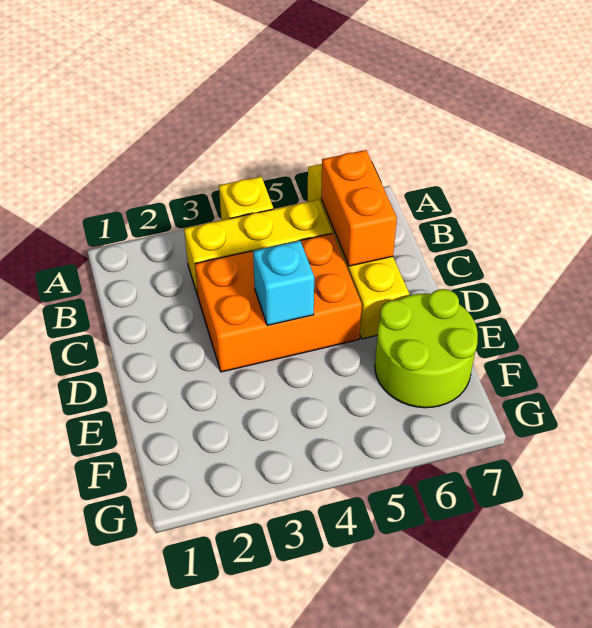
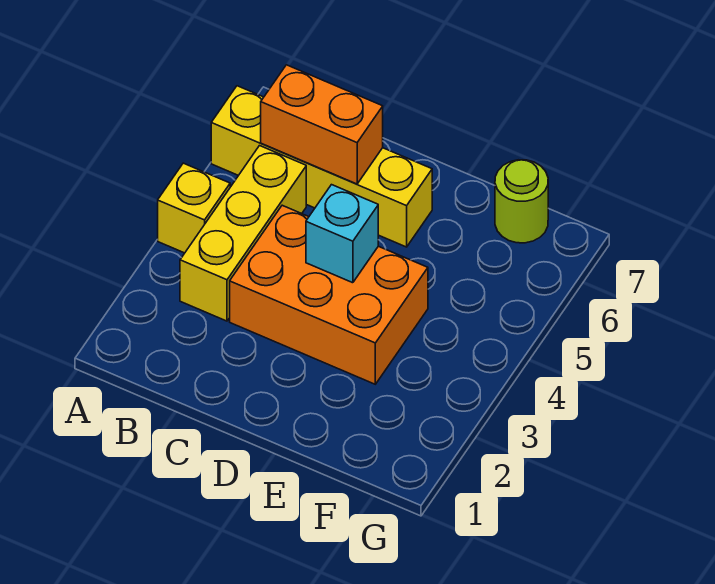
orange 2x3 brick [195,233,362,372] -> orange 2x3 brick turned to [230,205,428,384]
lime 2x2 round brick [375,289,478,408] -> lime 1x1 round brick [495,160,548,243]

